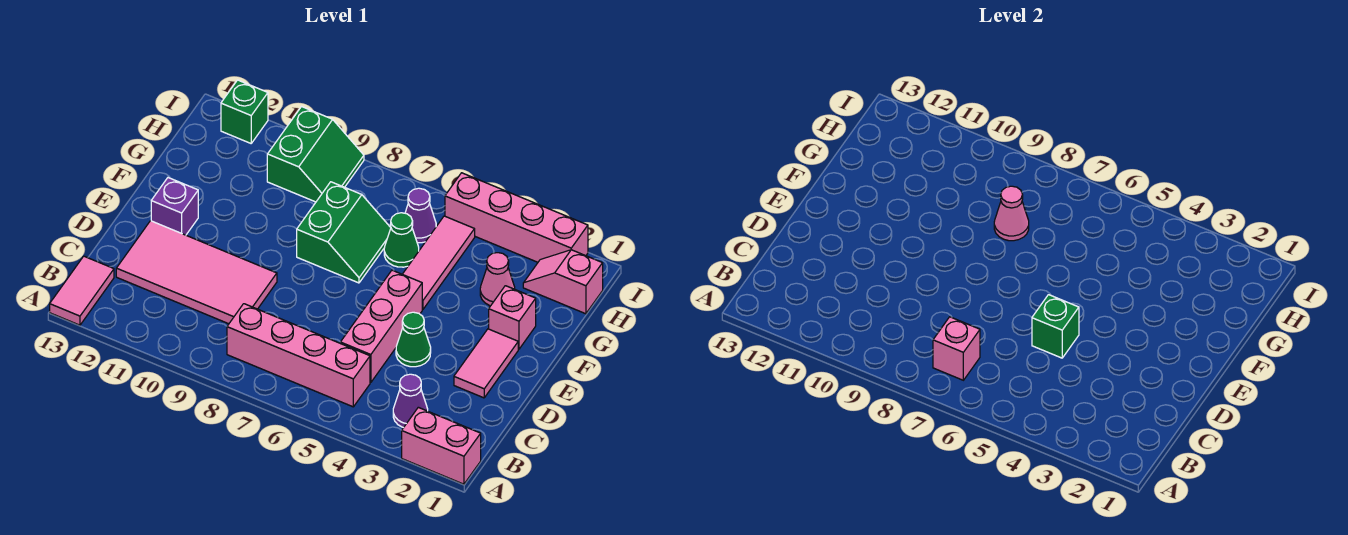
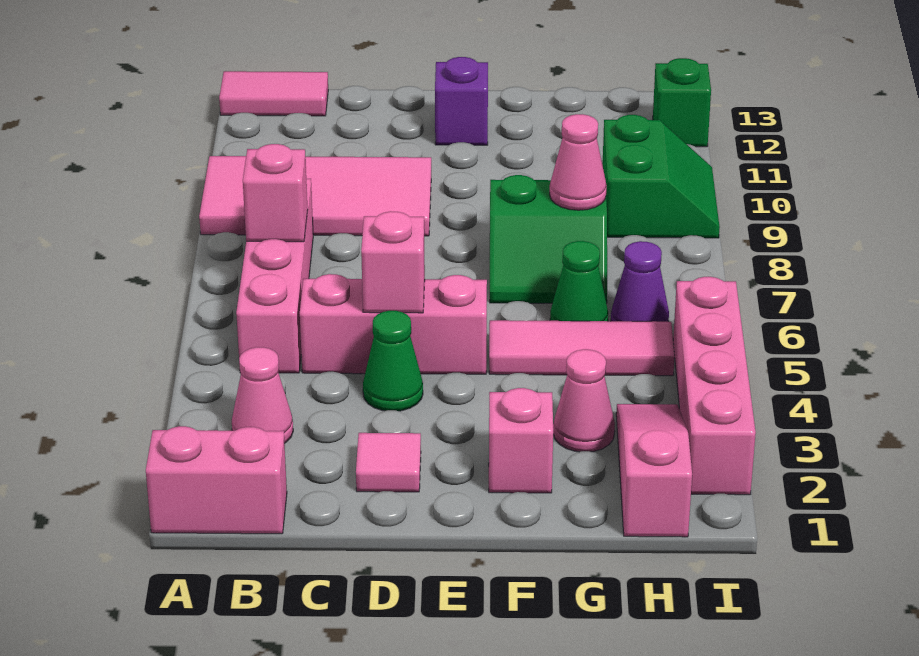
pink 1x2 brick [402,407,481,484] -> pink 1x2 brick turned to [146,426,287,534]
purple 1x1 cone [393,374,428,428] -> pink 1x1 cone [232,347,293,443]
pink 2x4 tile [116,221,277,324] -> pink 2x4 tile turned to [199,156,431,236]
pink 1x2 tile [454,329,518,398] -> pink 1x1 tile [356,433,421,492]
green 1x1 brick [1032,295,1079,358] -> pink 1x1 brick [361,211,425,313]
pink 1x2 slope [523,250,603,314] -> pink 1x3 slope [616,404,692,537]
green 2x2 slope [267,107,364,202] -> green 2x2 slope turned to [602,115,720,238]

